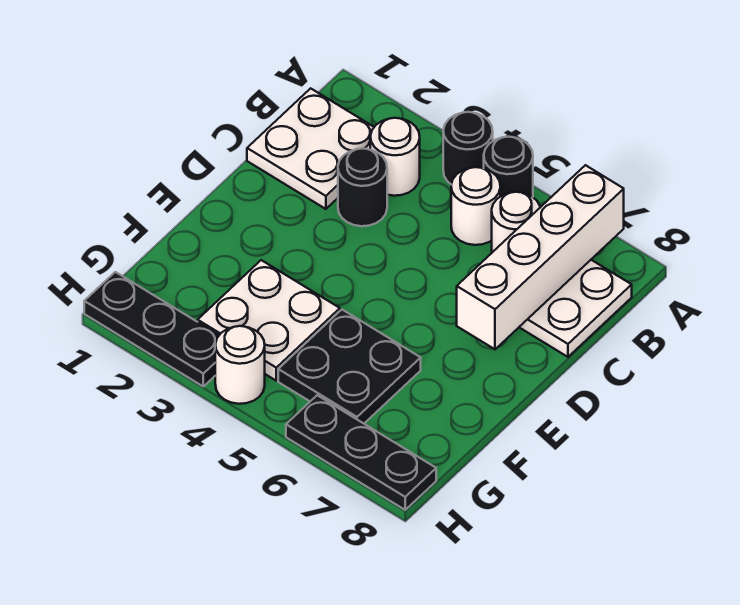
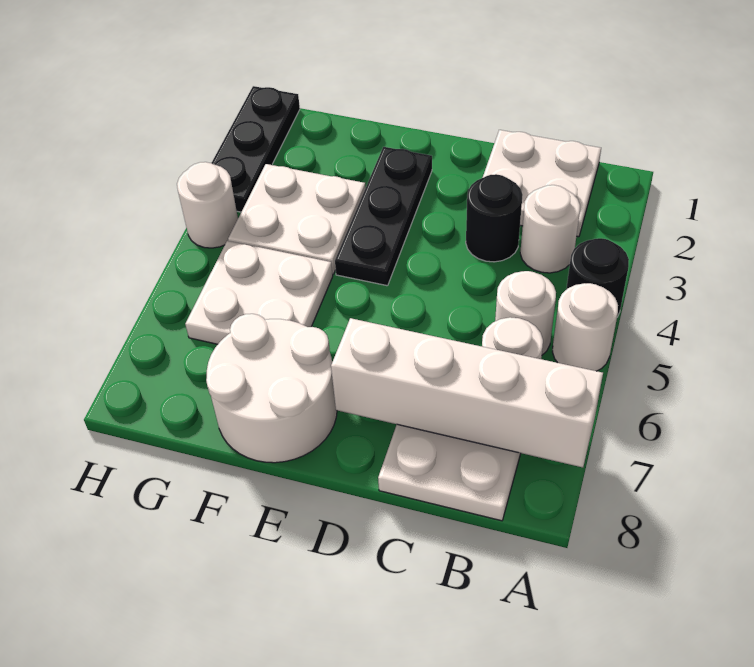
black 1x1 round brick [484,137,533,197] -> white 1x1 round brick [553,283,618,371]
none -> white 2x2 round brick [206,314,337,463]
black 2x2 plate [278,310,421,423] -> white 2x2 plate [185,241,333,344]
black 1x3 plate [286,395,436,510] -> black 1x3 plate moved to [335,147,432,286]

